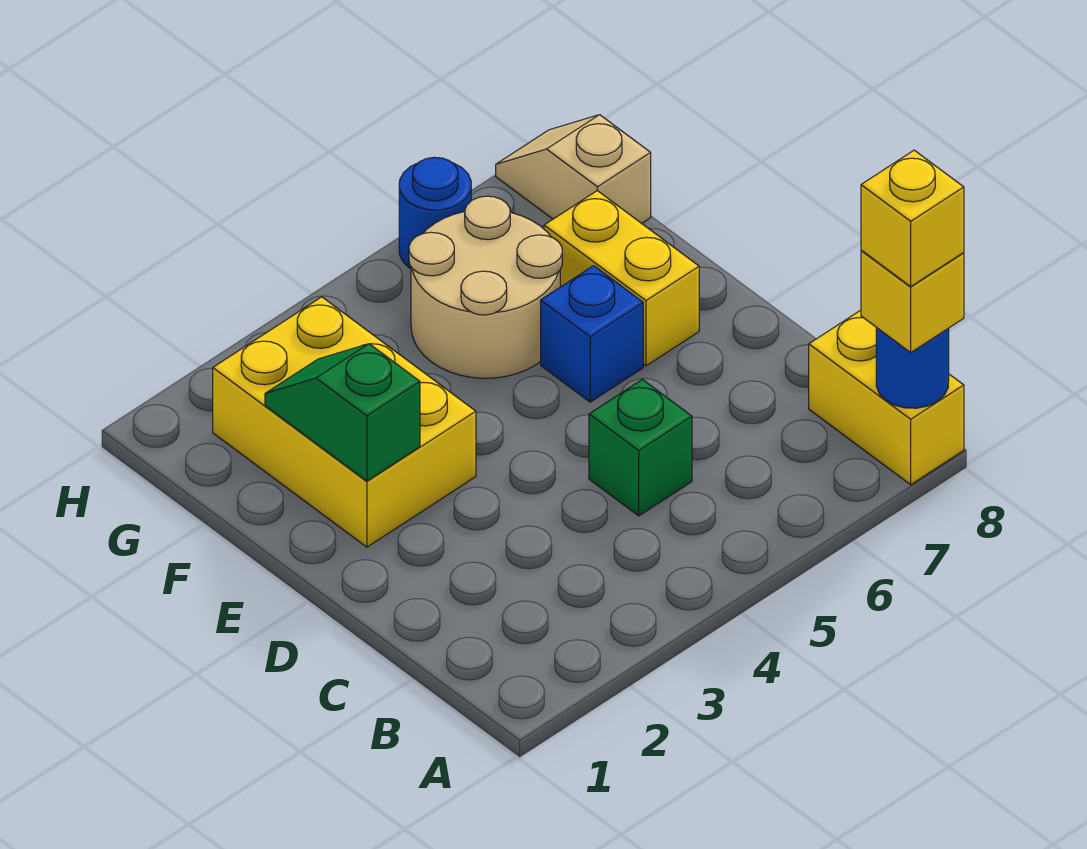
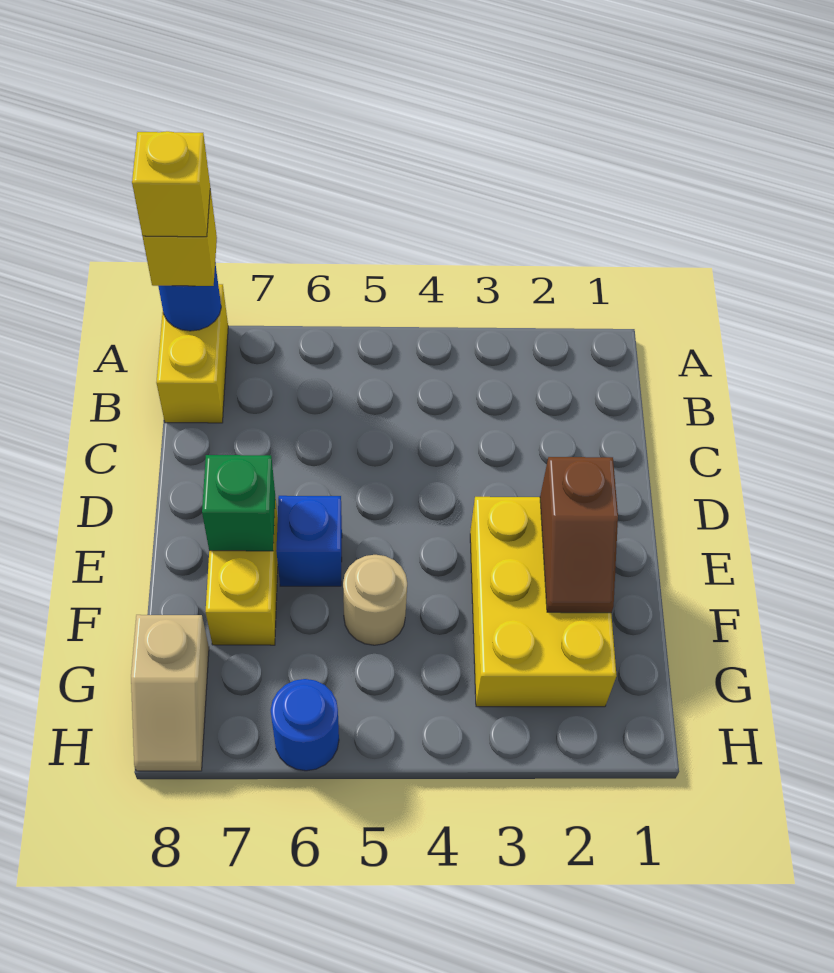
green 1x1 brick [589,380,692,516] -> green 1x1 brick moved to [202,455,275,551]
green 1x2 slope [265,344,420,481] -> brown 1x2 slope [540,457,618,613]
tan 2x2 round brick [409,196,562,378] -> tan 1x1 round brick [343,555,407,645]

